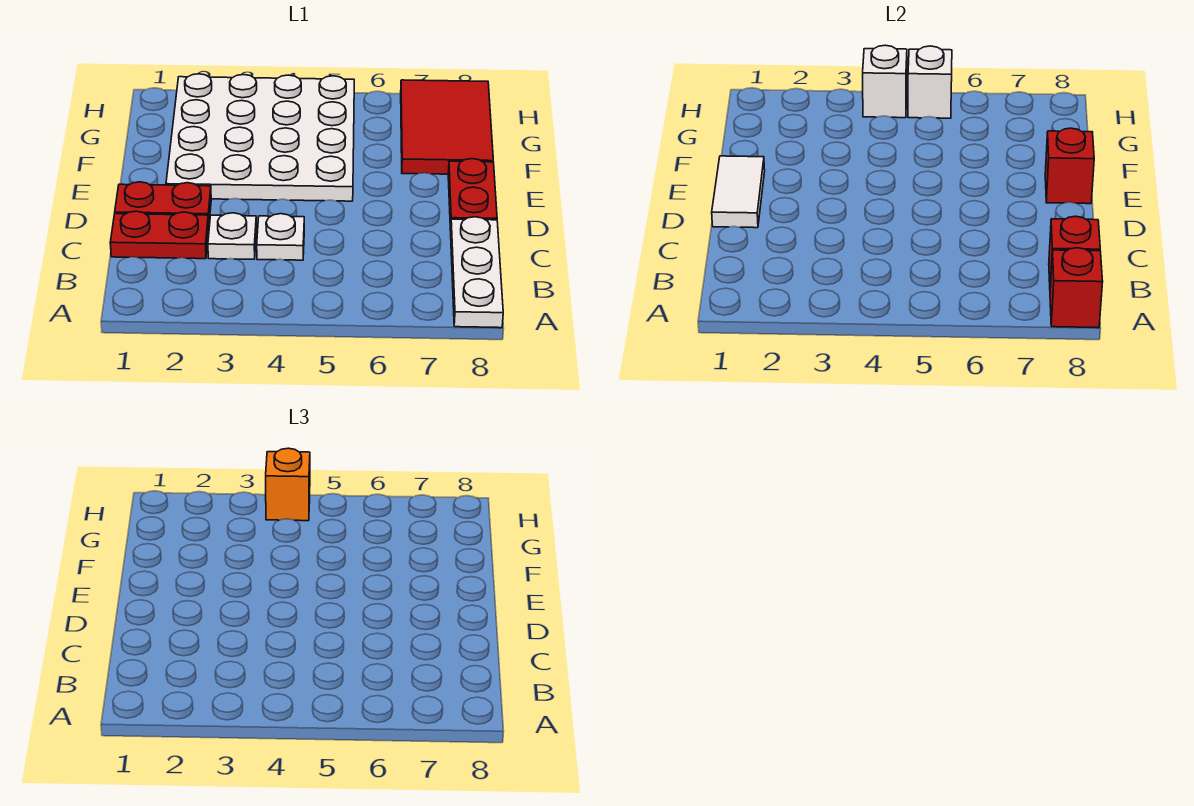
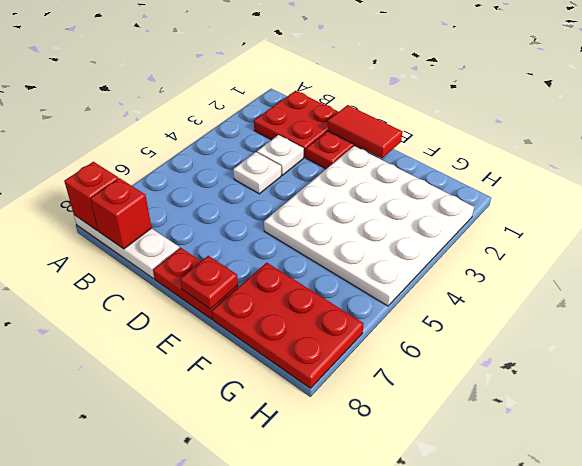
red 1x2 plate [110,211,209,259] -> red 2x2 plate [254,91,338,157]
white 1x2 tile [712,156,765,228] -> red 1x2 tile [328,105,402,158]
red 1x1 brick [1045,128,1094,204] -> red 1x1 plate [180,256,238,309]
red 2x3 tile [401,80,493,174] -> red 2x3 plate [212,263,364,388]
white 1x1 brick [863,45,907,118] -> none
orange 1x1 brick [266,448,310,521] -> none
white 1x1 brick [908,46,952,118] -> none

